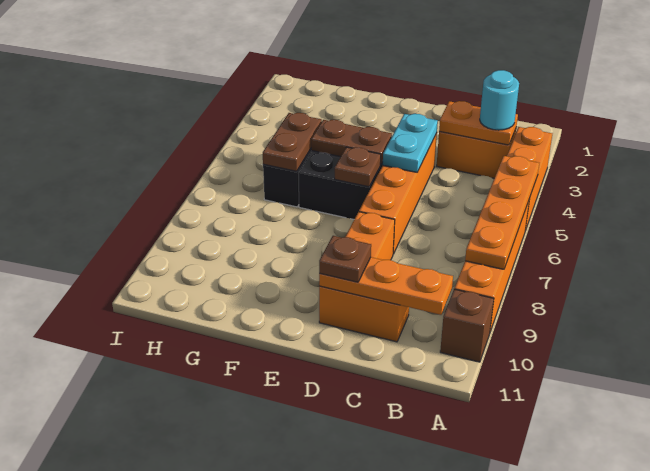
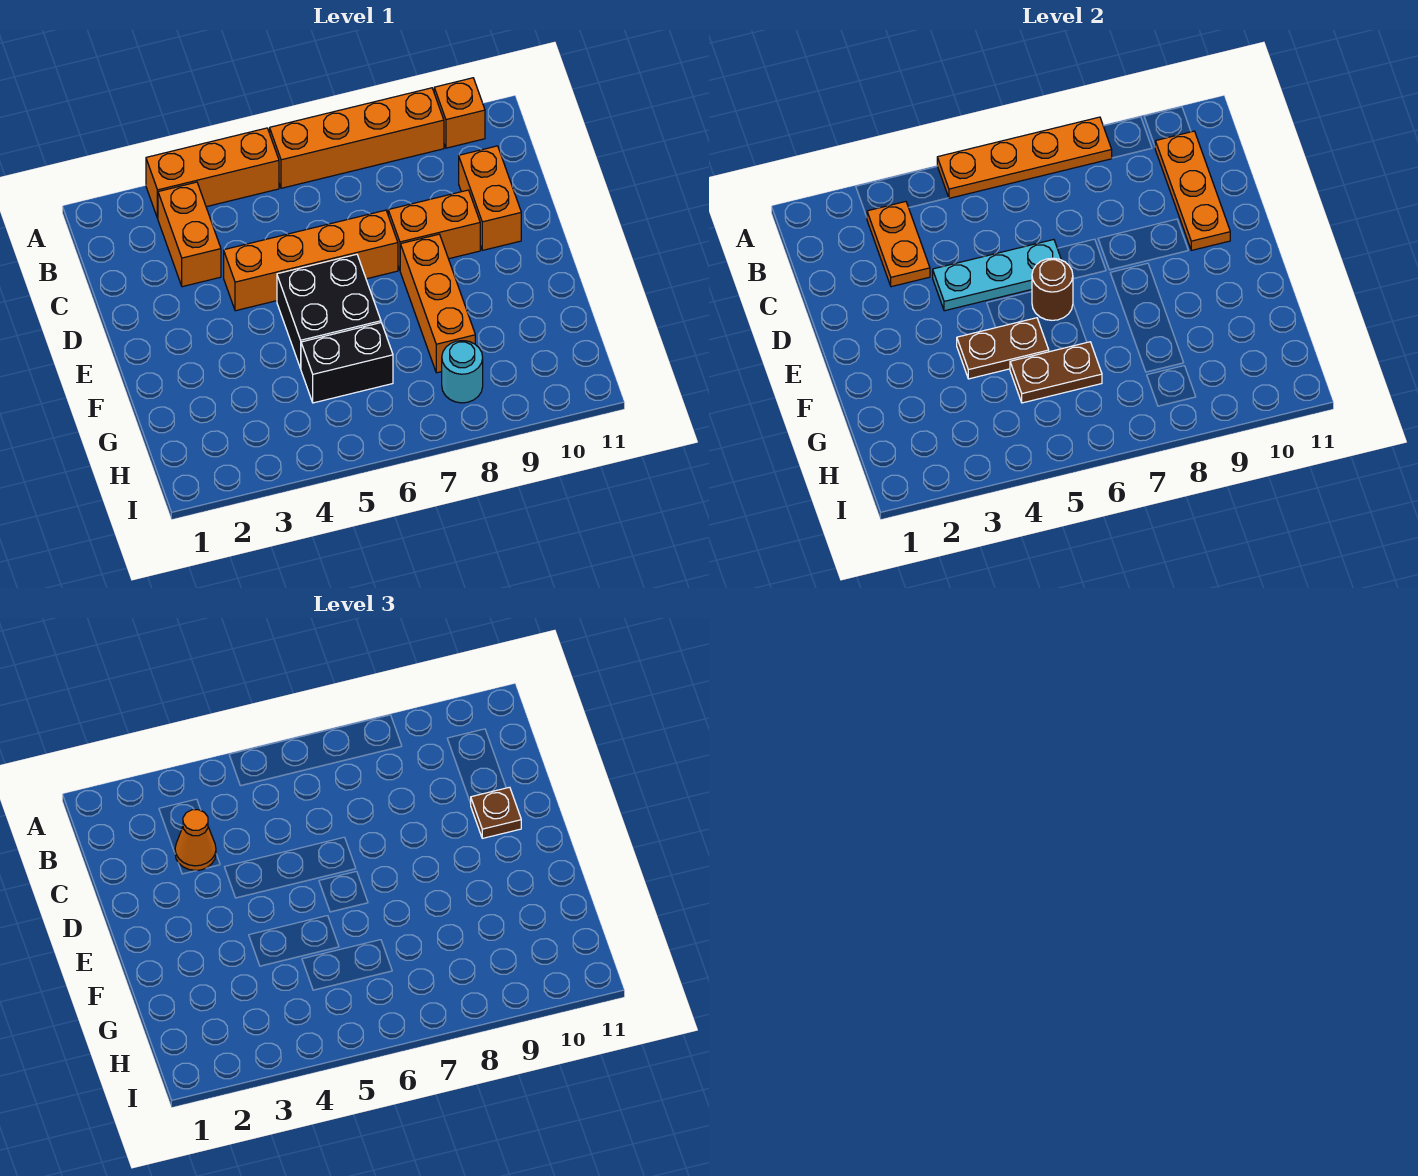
brown 1x1 brick [440,289,494,362] -> orange 1x1 brick [434,78,485,148]
cyan 1x1 round brick [480,70,519,130] -> cyan 1x1 round brick moved to [442,341,483,403]
none -> orange 1x1 cone [175,810,216,870]
cyan 1x2 plate [382,114,438,172] -> cyan 1x3 plate [933,240,1061,311]
brown 1x2 plate [311,120,392,165] -> brown 1x2 plate turned to [957,318,1049,379]
brown 1x1 plate [335,147,381,187] -> brown 1x1 round brick [1032,258,1073,320]
none -> orange 1x3 brick [400,234,475,373]

